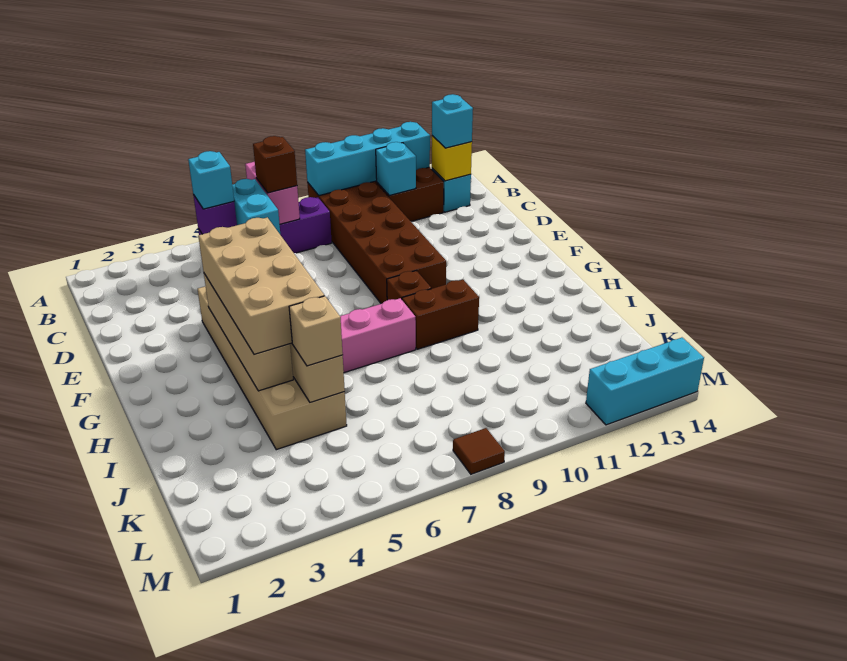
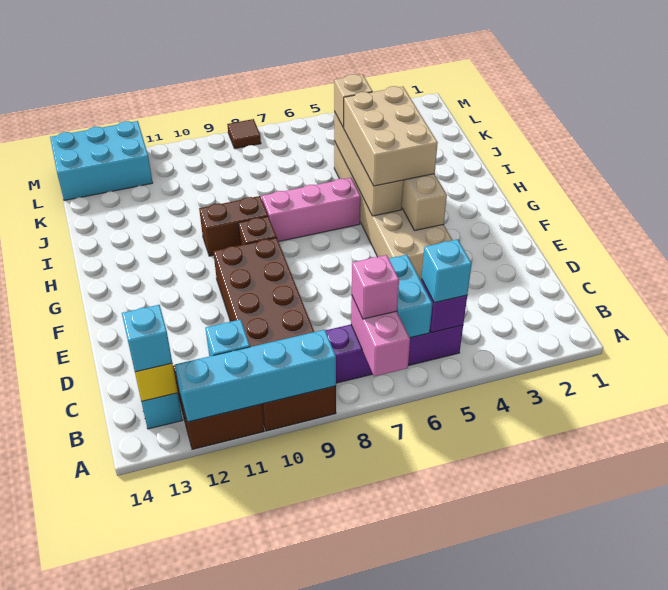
brown 1x1 brick [253,136,297,193] -> pink 1x1 brick [352,255,399,319]
tan 2x4 brick [198,217,324,355] -> tan 2x3 brick [344,86,438,186]
cyan 1x3 brick [586,338,704,425] -> cyan 2x3 brick [50,121,153,201]

